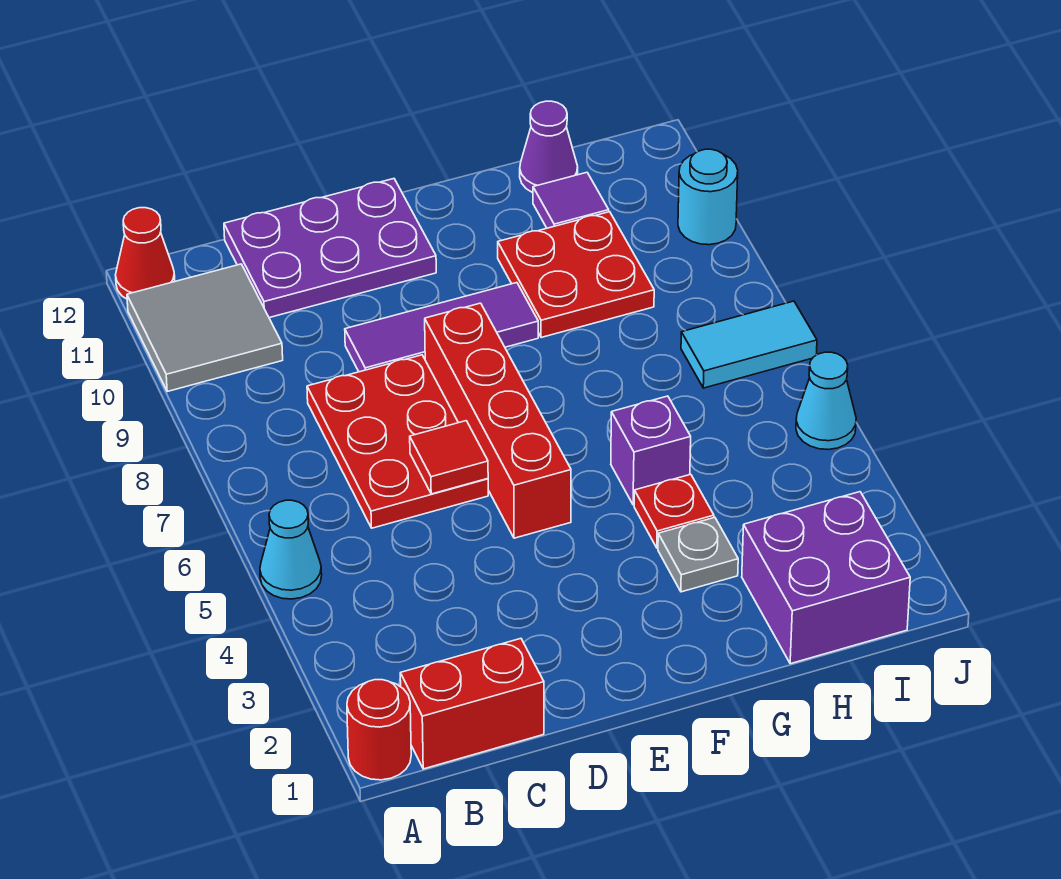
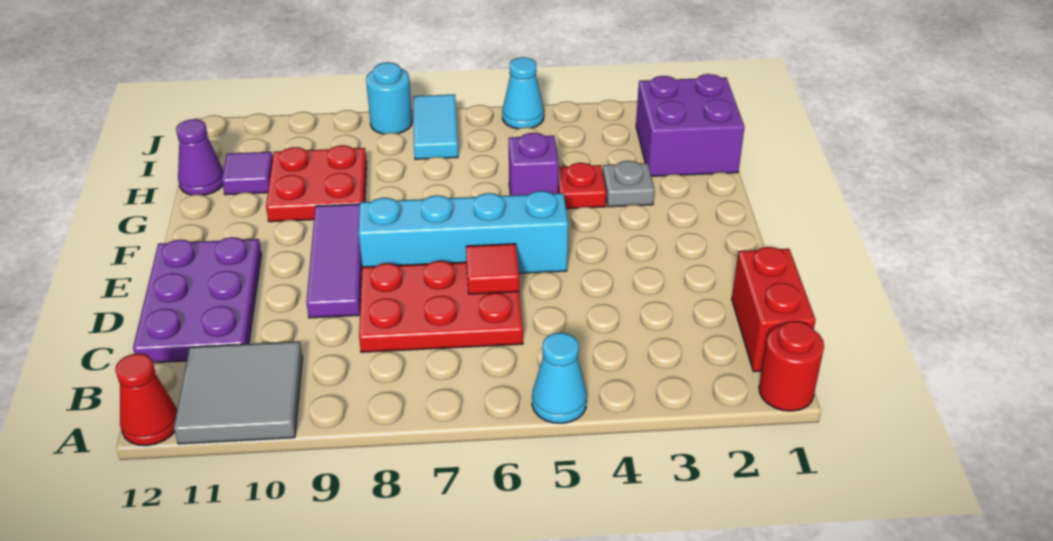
red 1x4 brick [425,303,571,538] -> cyan 1x4 brick [359,191,568,273]
cyan 1x1 round brick [678,149,738,245] -> cyan 1x1 round brick moved to [366,62,412,134]

